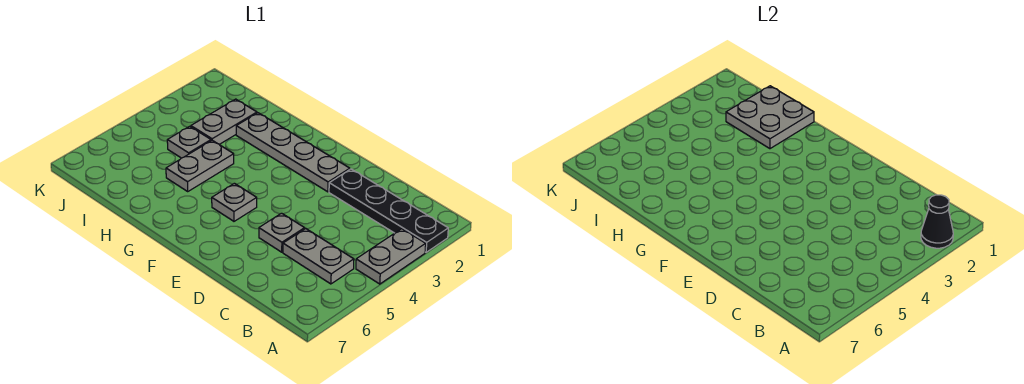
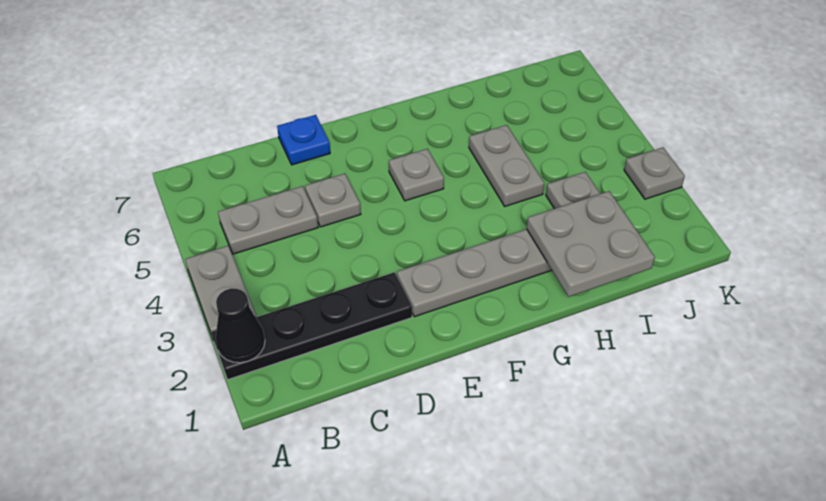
none -> blue 1x1 plate [277,115,330,165]
grey 1x1 plate [167,126,211,158] -> grey 1x1 plate moved to [624,147,685,199]

